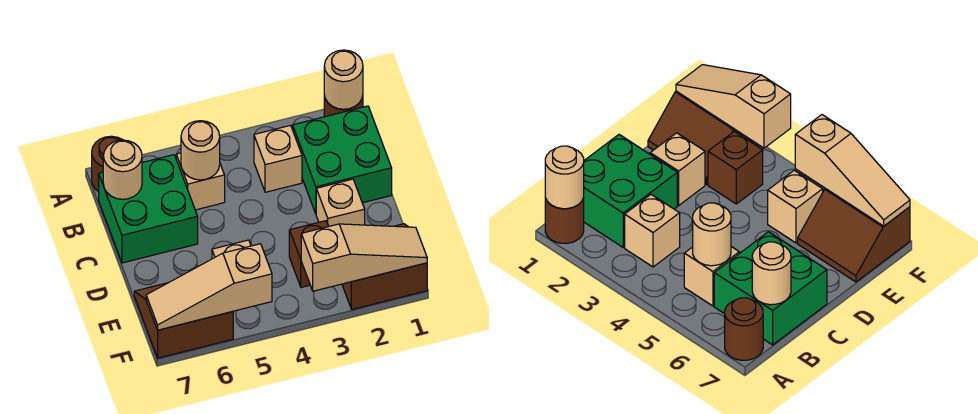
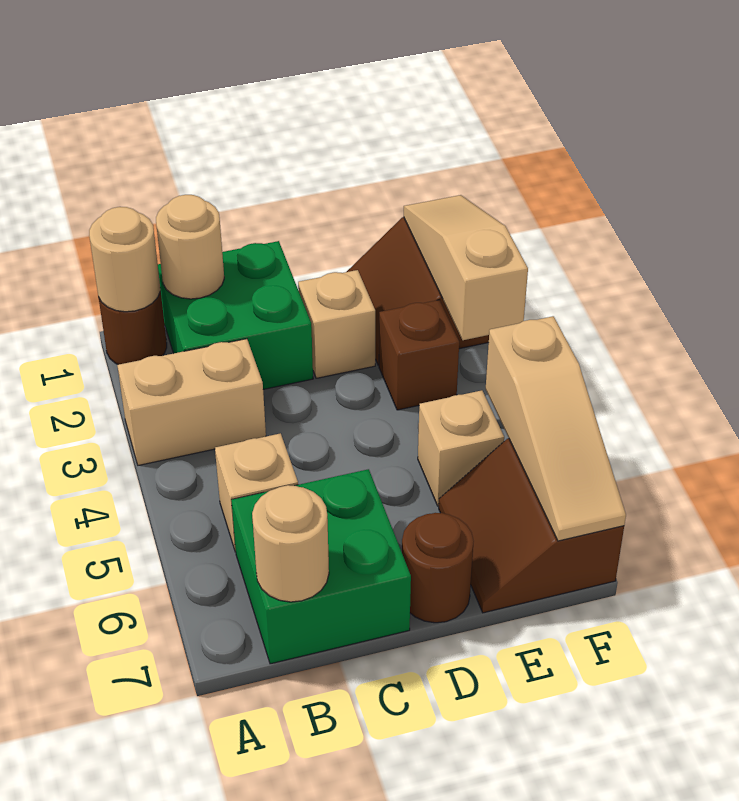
brown 1x1 round brick [92,136,122,192] -> brown 1x1 round brick moved to [402,513,474,623]
tan 1x1 brick [254,125,302,192] -> tan 1x2 brick [117,339,266,465]
tan 1x1 round brick [181,121,220,180] -> tan 1x1 round brick moved to [156,195,224,299]

